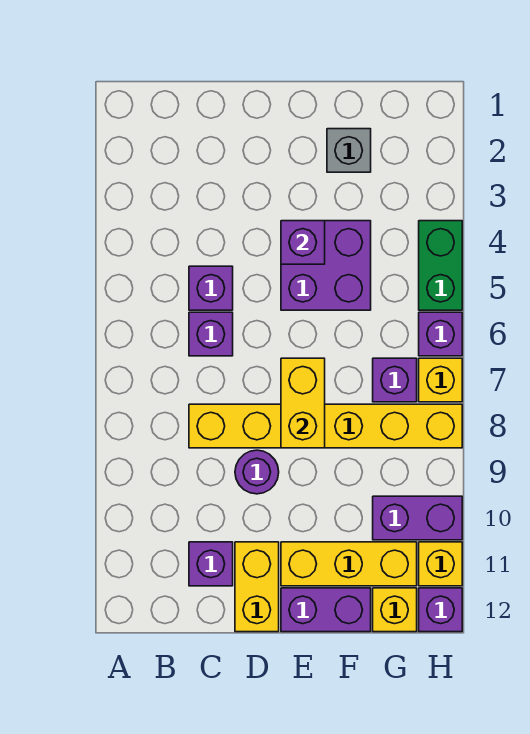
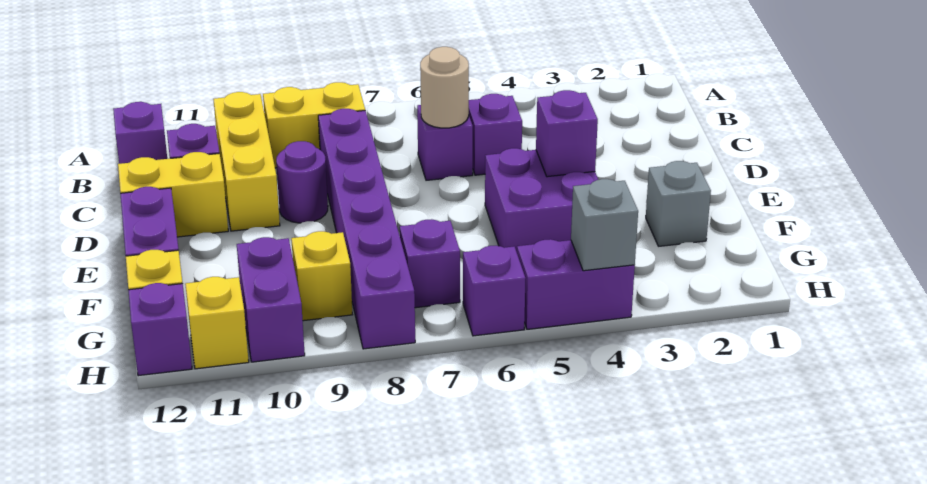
none -> purple 1x1 brick [113,102,167,164]
none -> tan 1x1 round brick [420,47,469,128]
yellow 1x6 brick [189,404,462,448] -> purple 1x6 brick [318,109,415,349]
yellow 1x2 brick [281,358,325,448] -> yellow 1x2 brick moved to [263,82,365,168]
yellow 1x3 brick [281,542,417,586] -> yellow 1x3 brick moved to [214,92,280,231]
green 1x2 brick [419,221,462,310] -> purple 1x2 brick [517,239,635,329]
none -> grey 1x1 brick [571,179,638,271]
yellow 1x1 brick [419,358,462,402] -> yellow 1x1 brick moved to [291,231,352,321]

